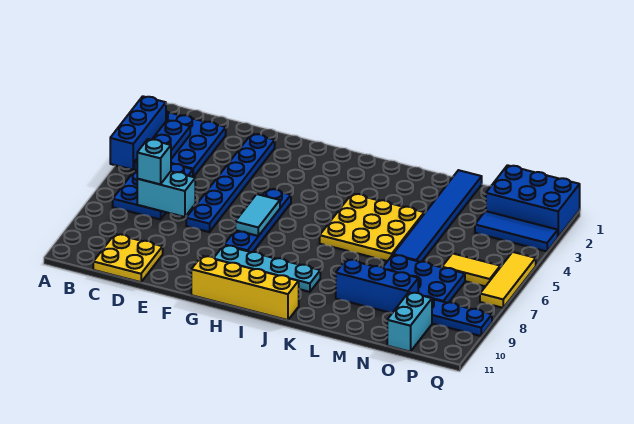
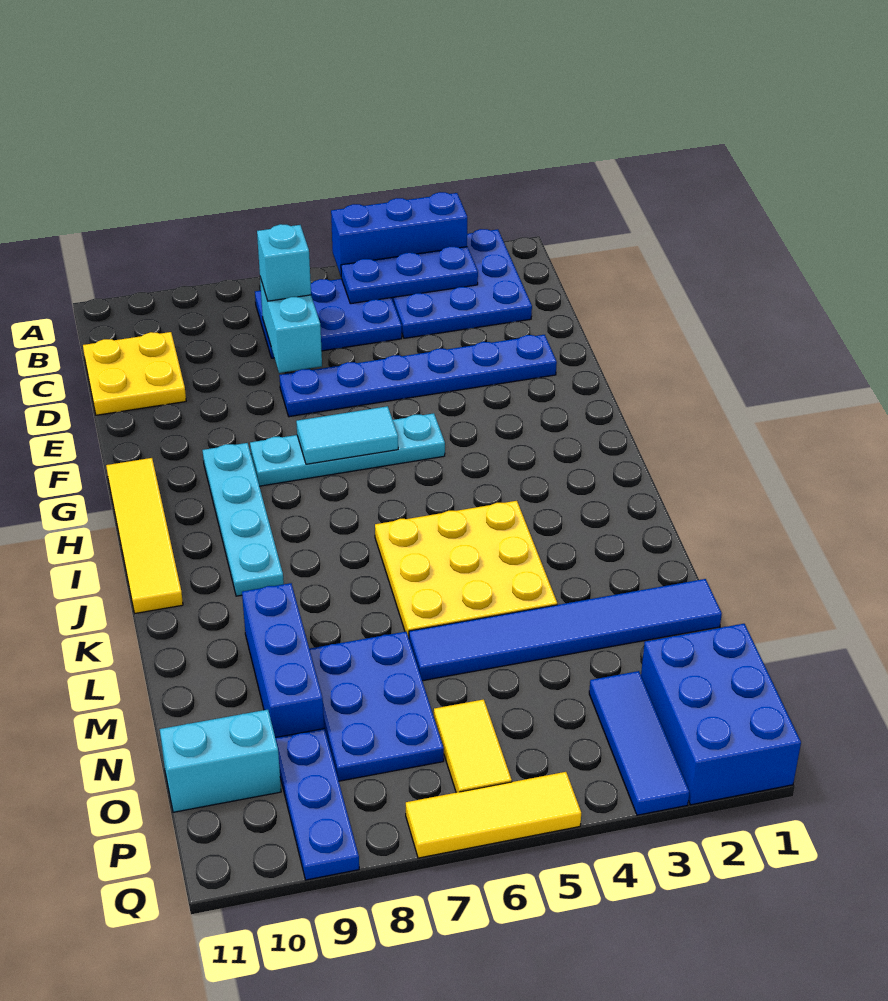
blue 1x4 plate [224,189,291,252] -> cyan 1x4 plate [250,413,445,486]
yellow 1x4 brick [191,256,299,320] -> yellow 1x4 tile [106,458,183,613]

